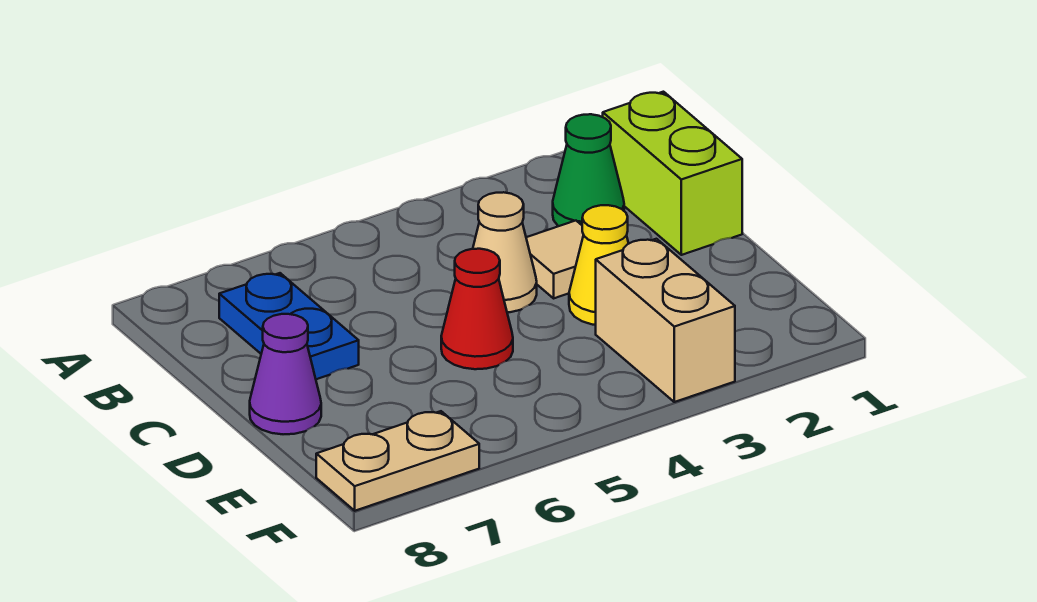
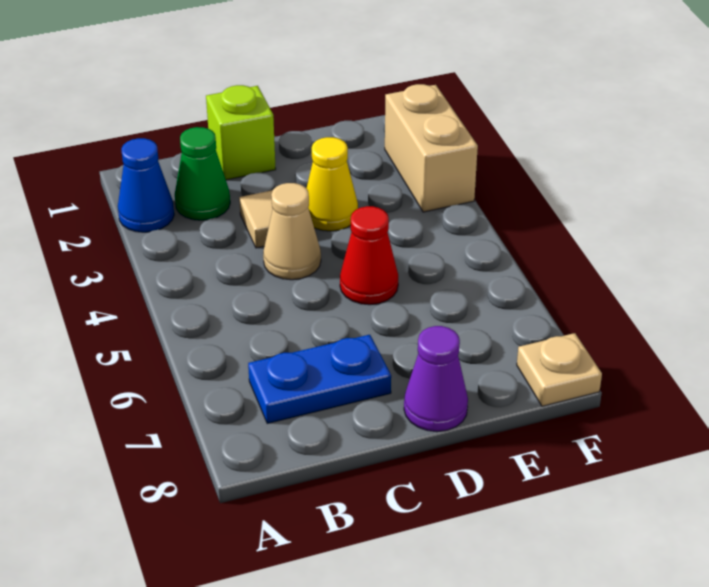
none -> blue 1x1 cone [118,138,174,232]
lime 1x2 brick [603,92,742,255] -> lime 1x1 brick [206,85,276,180]
tan 1x2 brick [596,239,735,402] -> tan 1x2 brick turned to [385,84,478,212]
tan 1x2 plate [316,411,479,511] -> tan 1x1 plate [517,333,602,406]

